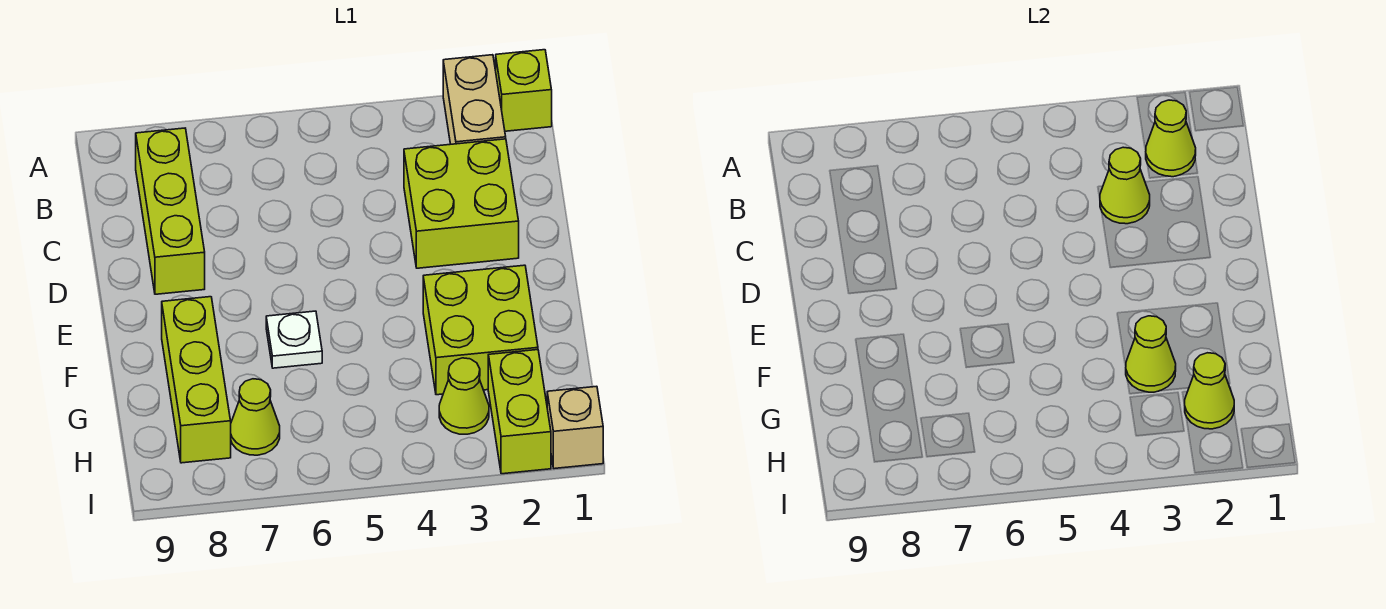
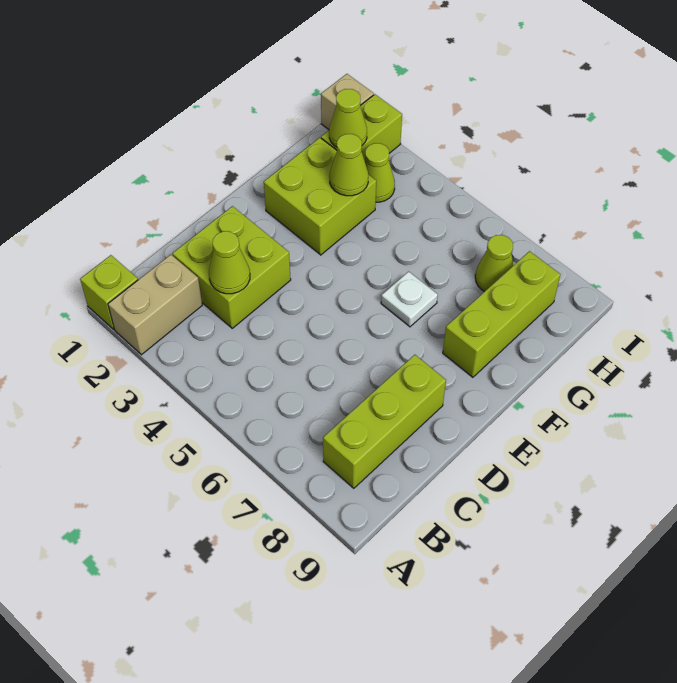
lime 1x1 cone [1146,100,1196,177] -> none

